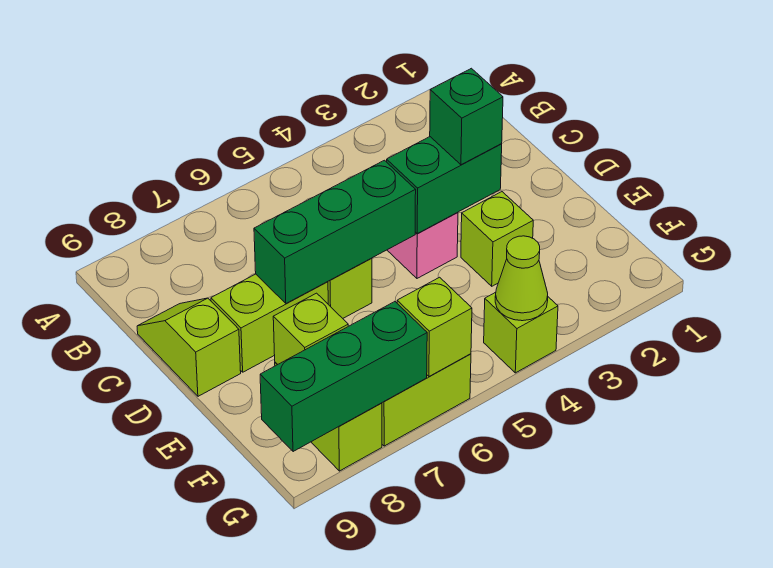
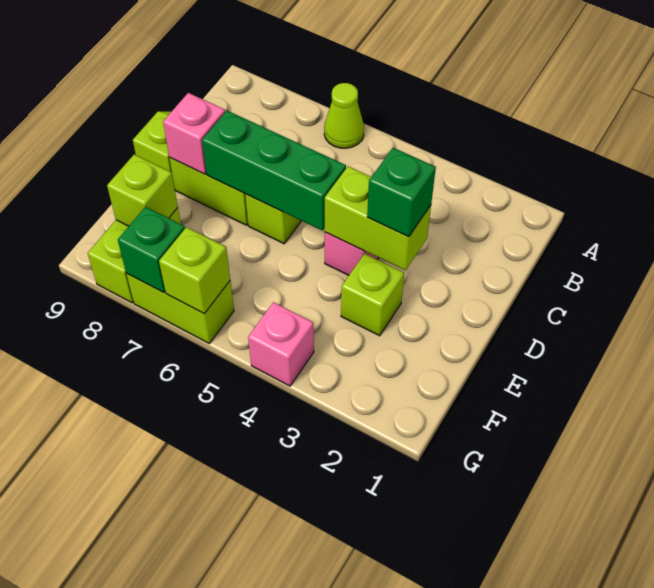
green 1x2 brick [387,137,502,233] -> lime 1x2 brick [325,166,431,270]
none -> pink 1x1 brick [163,93,225,174]
lime 1x1 brick [484,292,558,373] -> pink 1x1 brick [248,302,314,386]
lime 1x1 cone [495,236,548,321] -> lime 1x1 cone moved to [324,83,364,148]
green 1x3 brick [260,302,427,452] -> green 1x1 brick [118,207,185,293]

